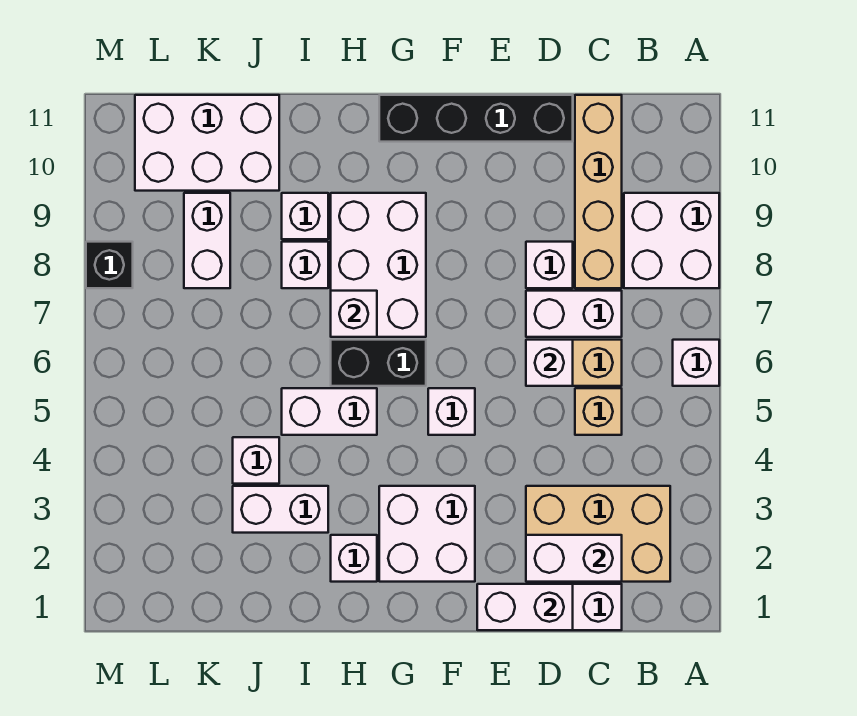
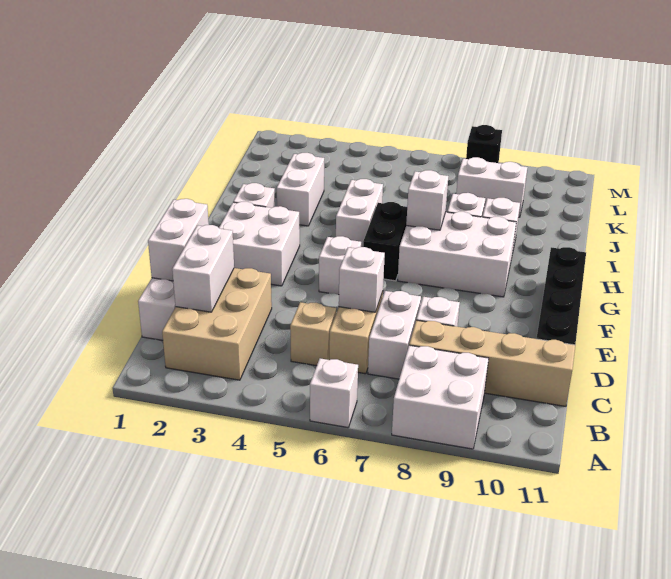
white 1x1 brick [233,437,279,484] -> none
white 2x3 brick [135,95,279,191] -> none

